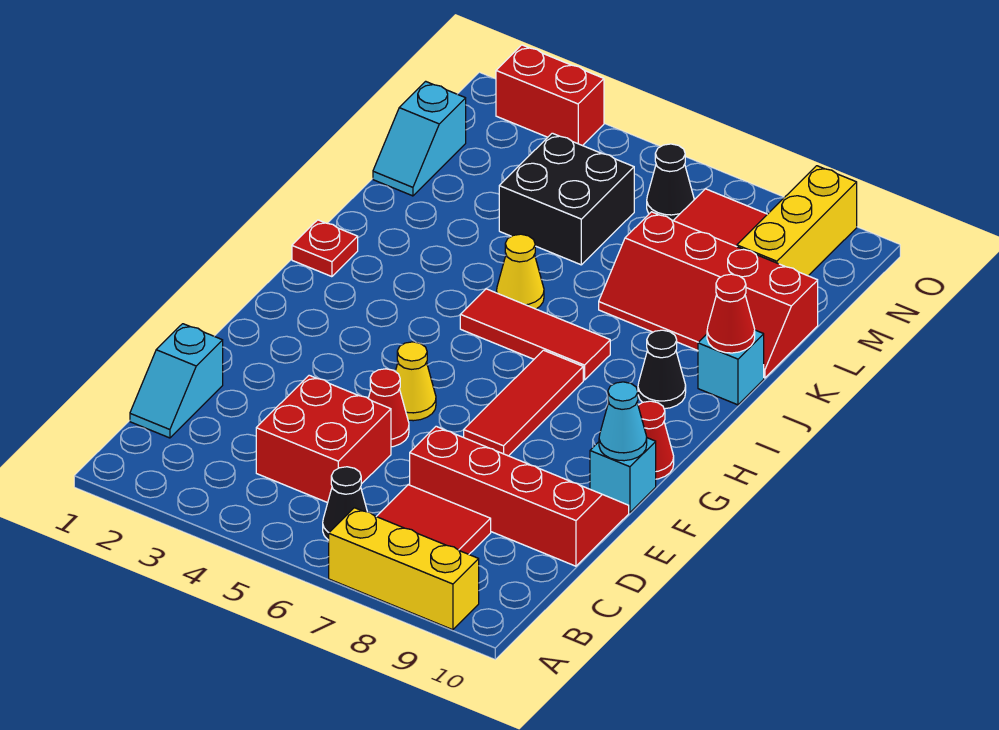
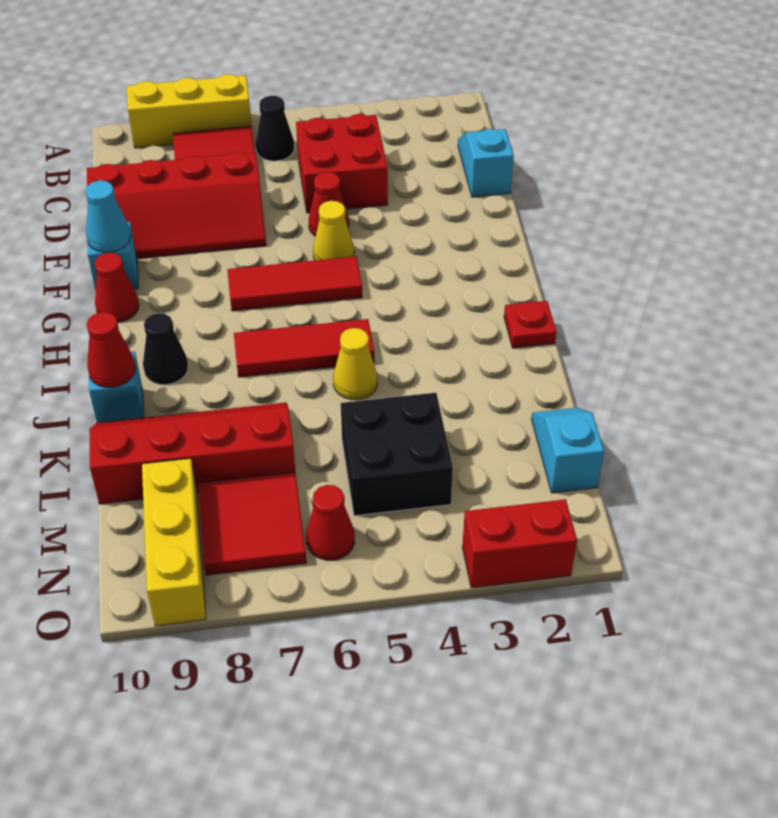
red 1x3 tile [464,350,583,456] -> red 1x3 tile turned to [227,256,362,311]
black 1x1 cone [647,144,694,220] -> red 1x1 cone [306,485,355,560]

